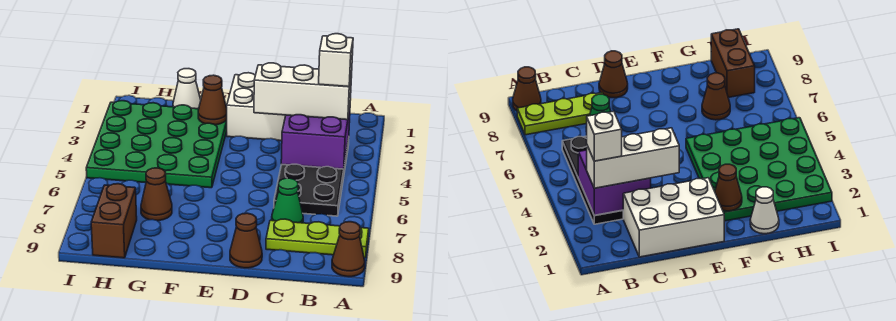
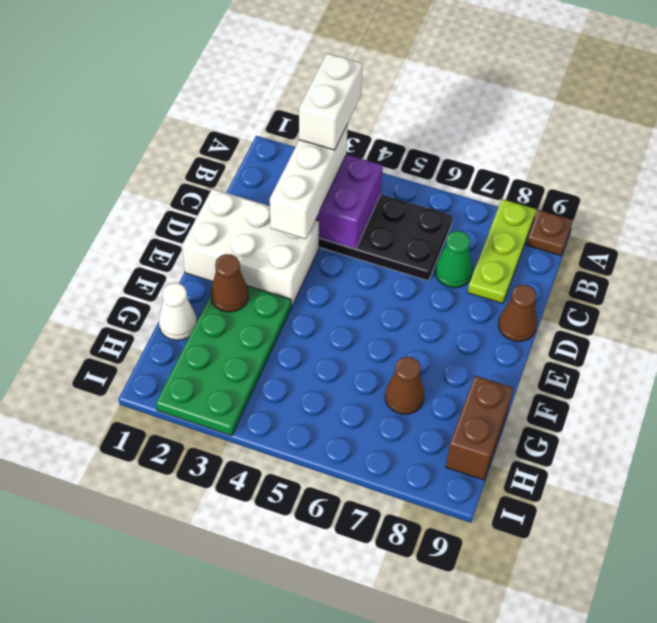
brown 1x1 cone [332,222,365,277] -> brown 1x1 plate [527,210,573,256]
white 1x1 brick [319,34,353,87] -> white 1x2 brick [299,53,363,150]
white 2x3 brick [227,73,286,141] -> white 2x3 brick turned to [182,189,319,306]
green 4x4 plate [86,101,227,188] -> green 2x4 plate [156,286,291,436]
brown 1x2 brick [91,184,137,258] -> brown 1x2 brick turned to [446,376,513,480]

